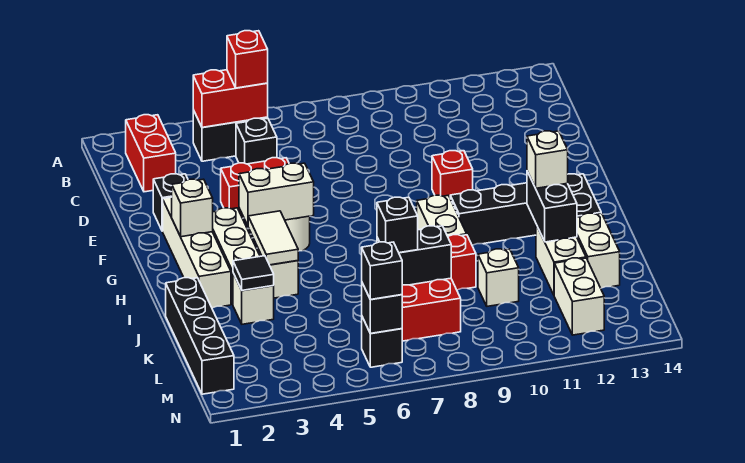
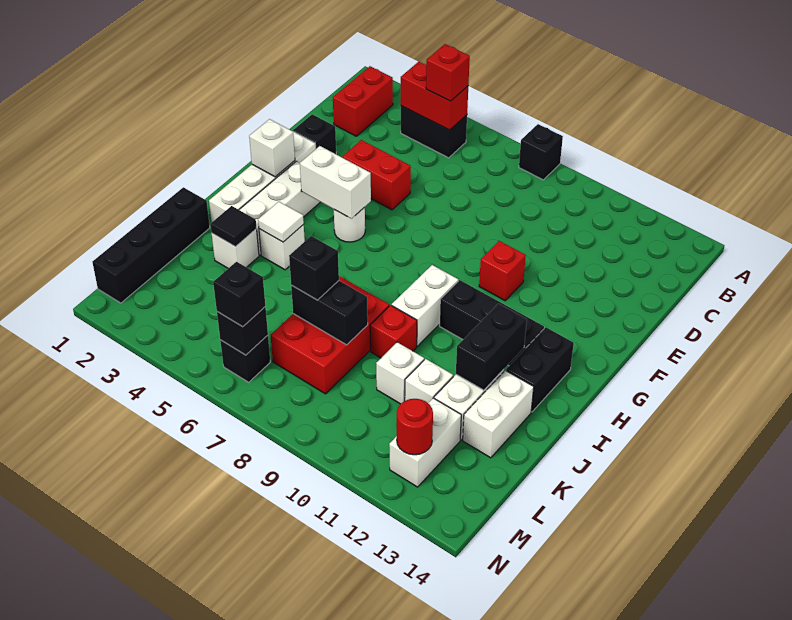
black 1x1 brick [236,118,277,164] -> black 1x1 brick moved to [519,124,563,180]
white 1x2 tile [248,211,298,265] -> white 1x1 tile [258,202,304,242]
white 1x1 brick [527,131,568,188] -> white 1x1 brick moved to [405,359,453,403]
none -> red 1x1 round brick [397,399,433,455]

